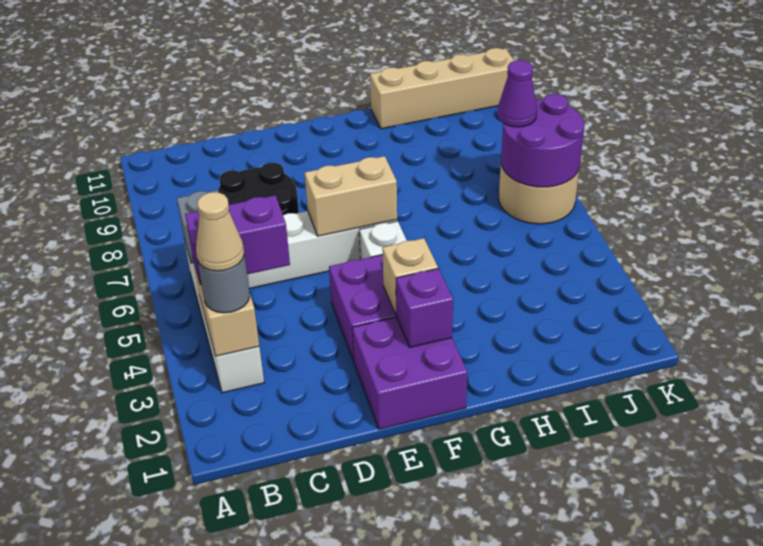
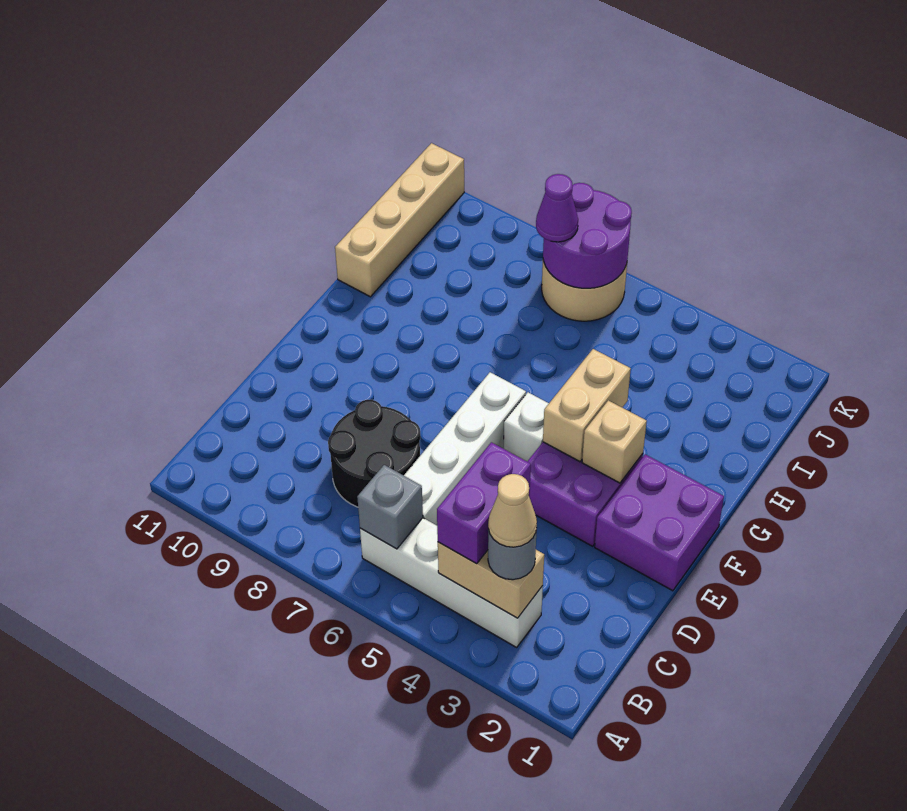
tan 1x2 brick [305,156,397,236] -> tan 1x2 brick moved to [543,349,631,462]
purple 1x1 brick [396,269,453,347] -> none

